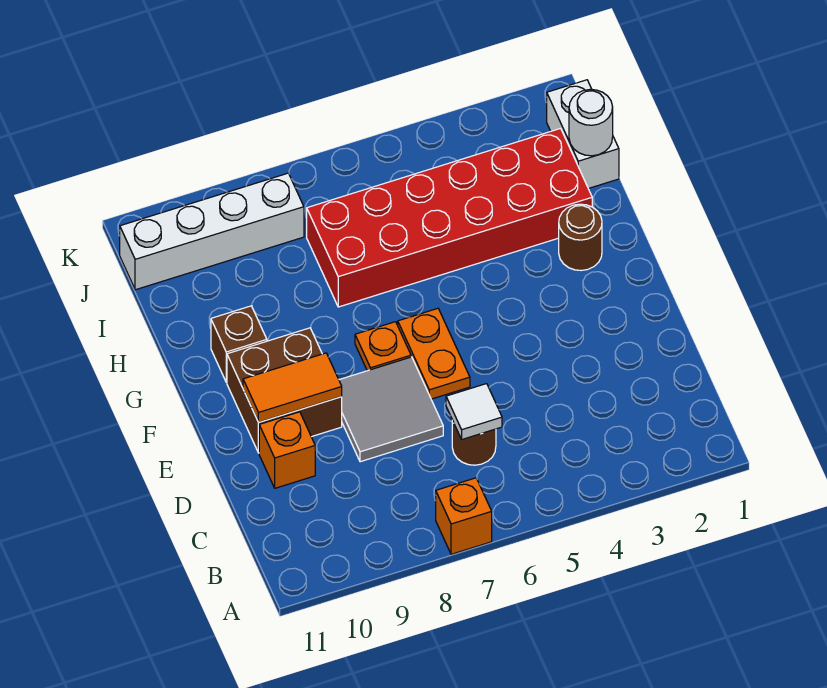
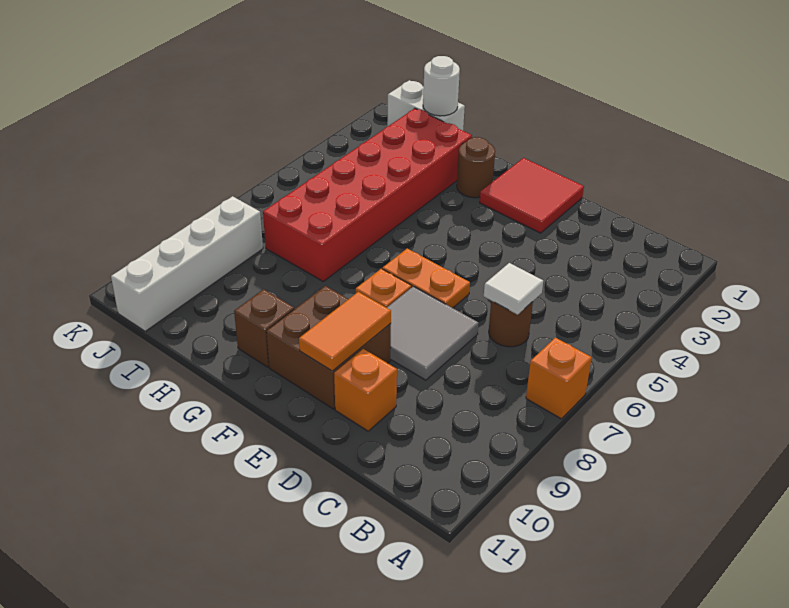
none -> red 2x2 tile [480,158,584,233]

